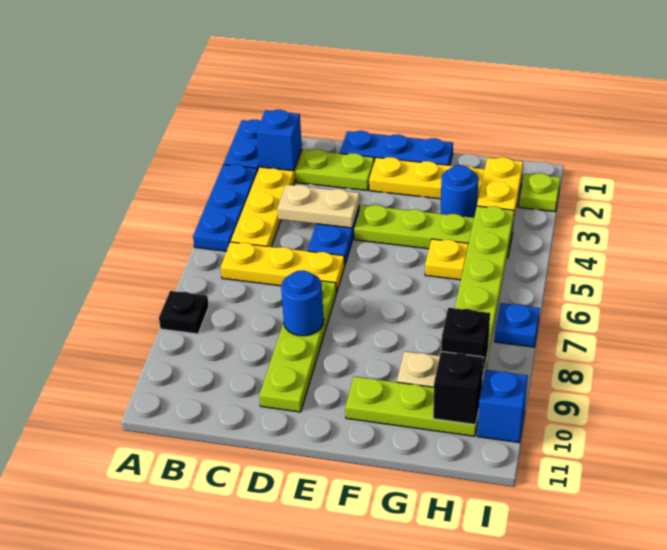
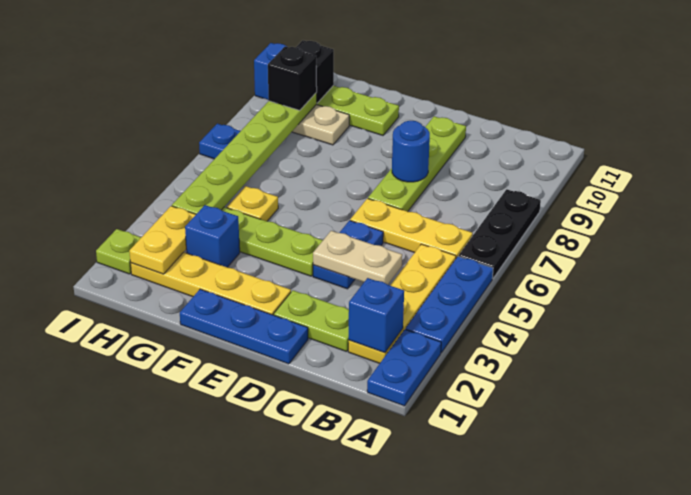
black 1x1 plate [159,291,209,334] -> black 1x3 plate [459,189,541,279]
blue 1x1 round brick [441,165,478,218] -> blue 1x1 brick [185,205,240,267]

